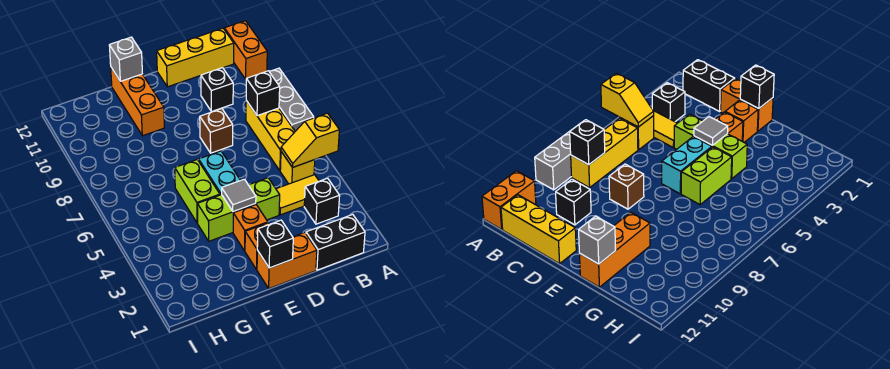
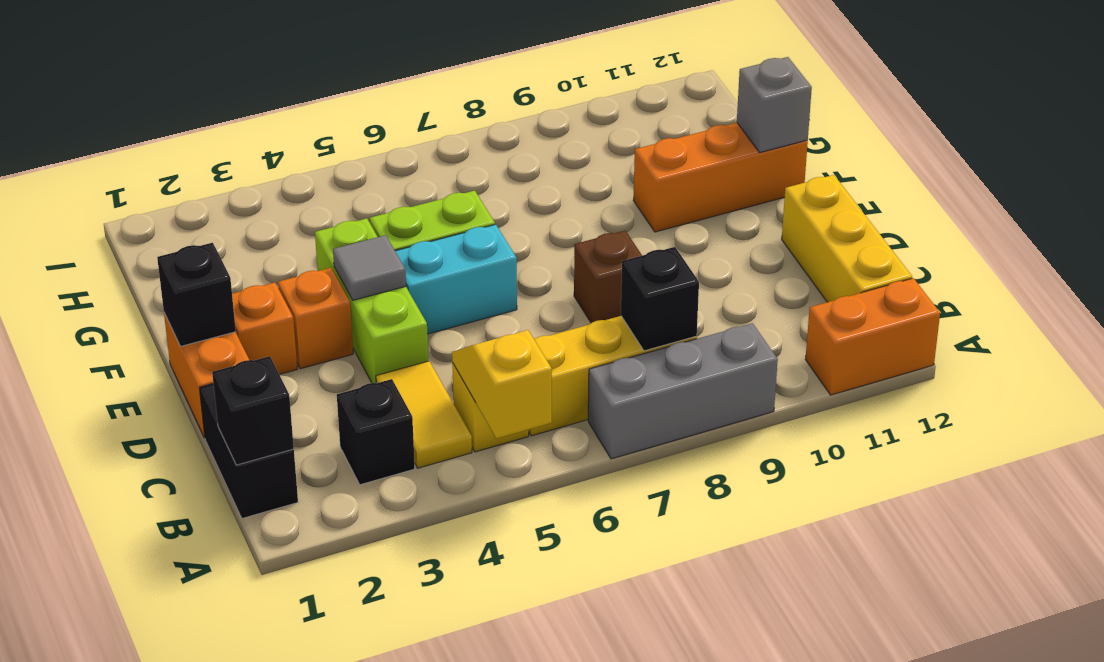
black 1x1 brick [201,68,233,112] -> black 1x1 brick moved to [212,356,294,465]

